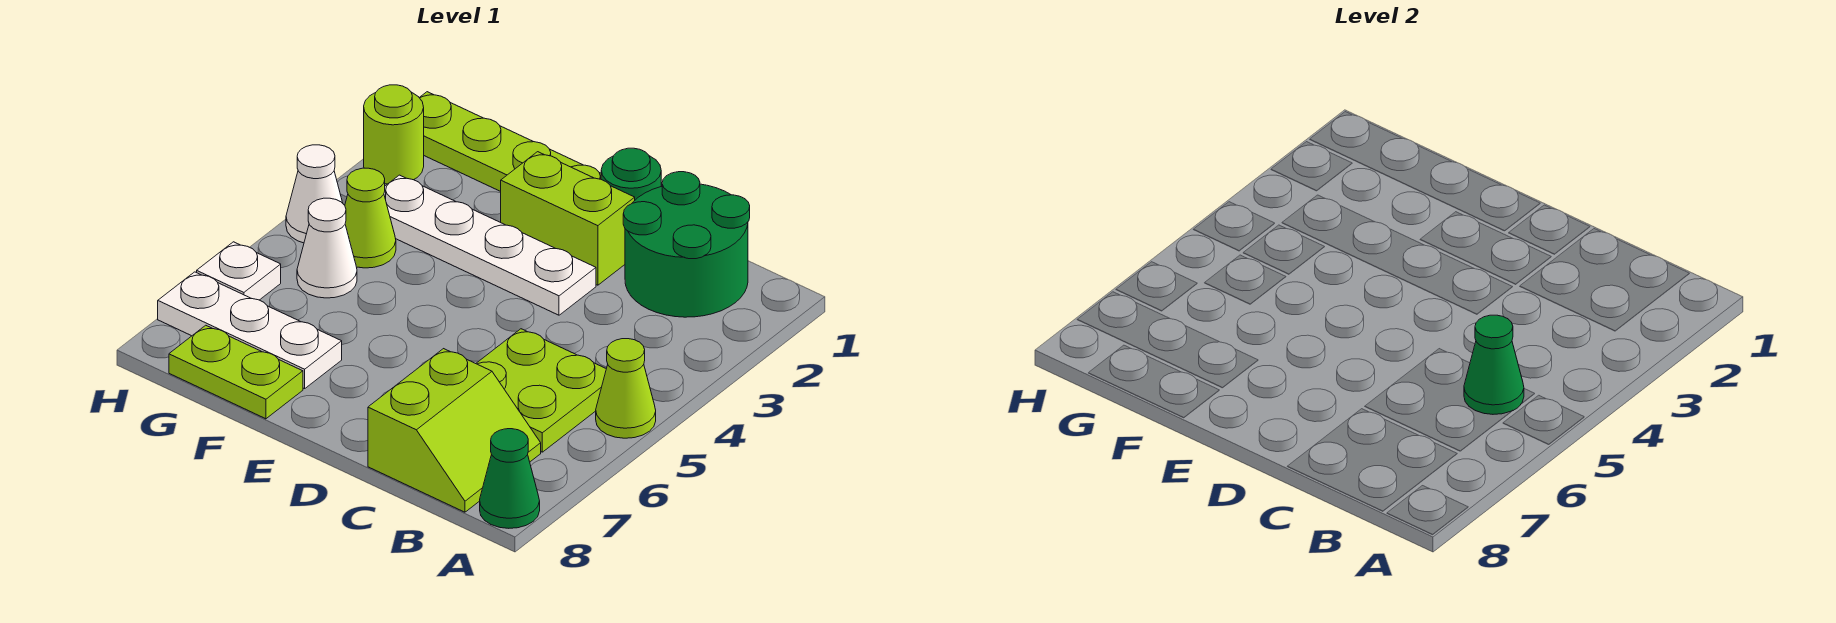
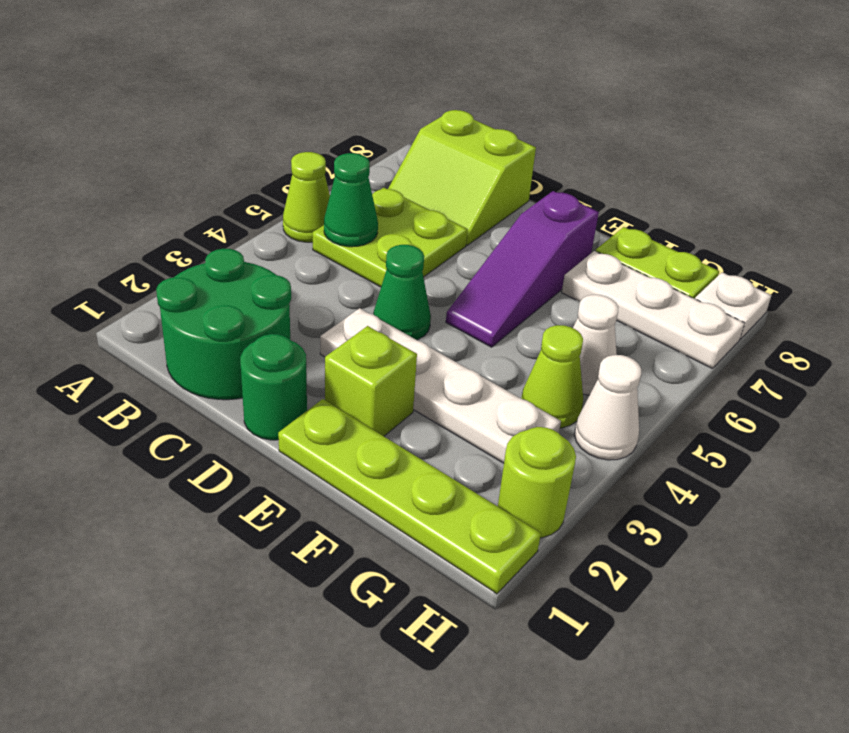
green 1x1 cone [480,429,540,528] -> green 1x1 cone moved to [373,245,431,340]
lime 2x2 slope [368,349,541,512] -> lime 2x2 slope turned to [388,110,536,245]
lime 1x2 brick [501,152,635,285] -> lime 1x1 brick [325,326,417,436]
none -> purple 1x3 slope [446,191,599,347]
white 1x1 plate [197,242,281,300] -> white 1x1 plate moved to [695,272,771,339]

